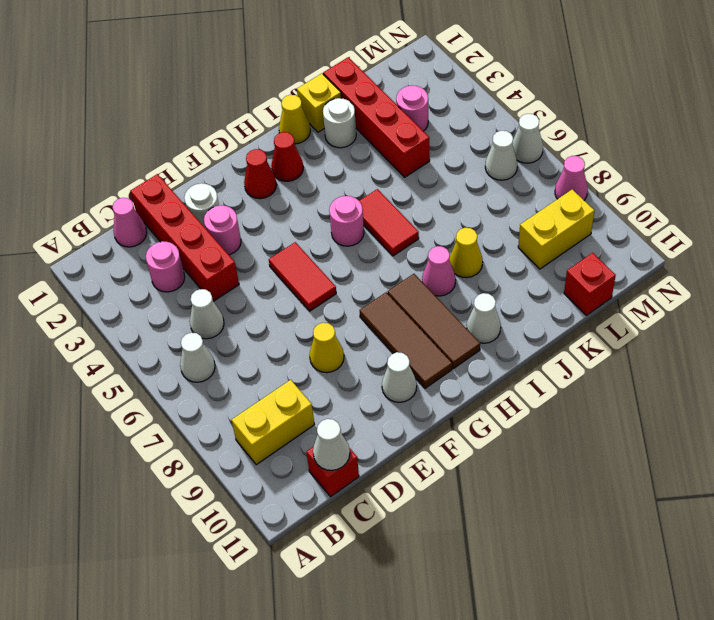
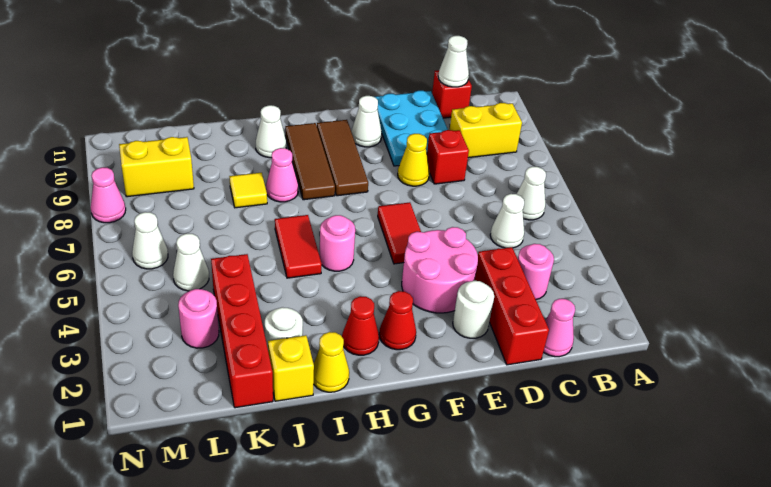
red 1x4 brick [131,174,239,301] -> red 1x3 brick [475,247,549,365]
none -> cyan 2x3 plate [375,91,448,166]
pink 1x1 round brick [204,205,241,255] -> pink 2x2 round brick [402,227,478,313]
yellow 1x1 cone [450,228,483,278] -> yellow 1x1 tile [229,173,267,208]
red 1x1 brick [564,253,616,315] -> red 1x1 brick moved to [427,130,469,184]
white 1x1 cone [513,114,543,163] -> white 1x1 cone moved to [173,233,209,291]

